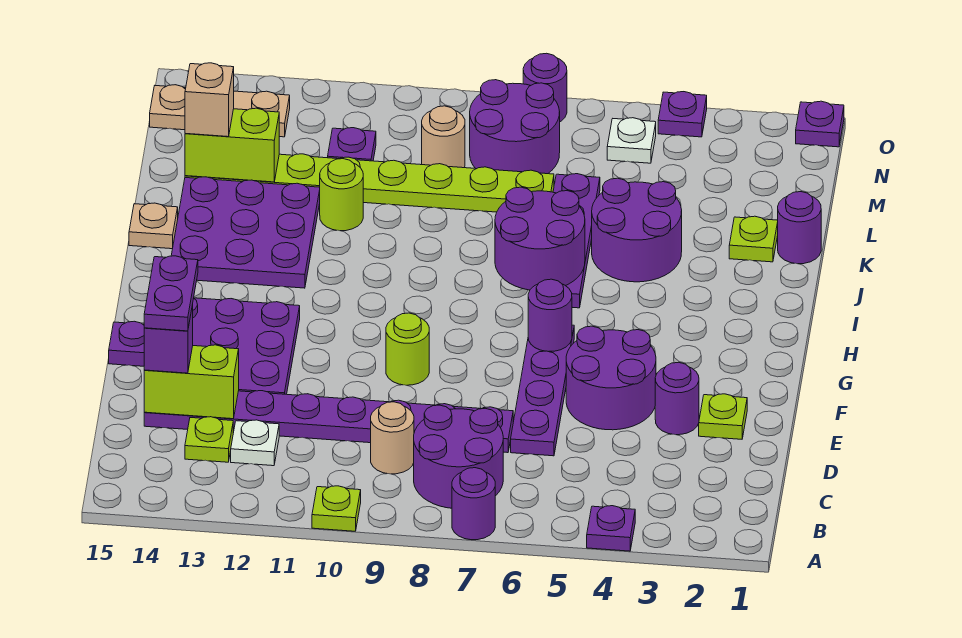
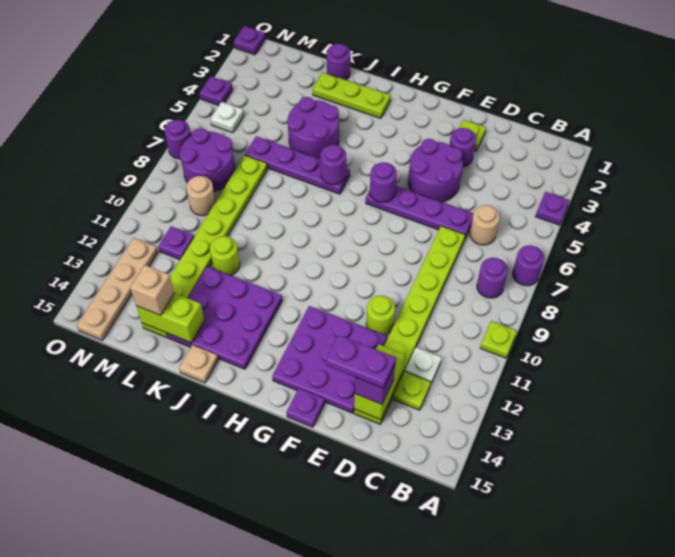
purple 2x2 round brick [414,405,503,508] -> purple 1x1 round brick [477,258,508,298]
tan 1x1 round brick [371,402,414,474] -> tan 1x1 round brick moved to [470,205,500,245]
purple 1x8 plate [144,391,513,453] -> lime 1x8 plate [354,226,465,424]
lime 1x1 round brick [386,313,429,385] -> lime 1x1 round brick moved to [366,296,395,335]
purple 2x2 round brick [495,187,585,290] -> purple 1x1 round brick [320,145,346,185]
lime 1x1 plate [729,216,778,262] -> lime 1x3 plate [313,72,391,118]
lime 1x2 brick [185,108,279,182] -> lime 1x2 brick turned to [136,293,205,343]
tan 1x3 plate [150,85,290,137] -> tan 1x4 plate [77,238,158,340]

